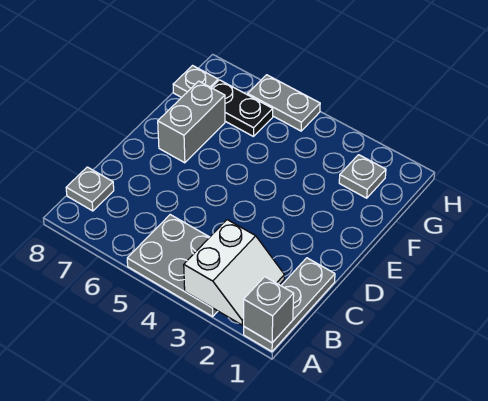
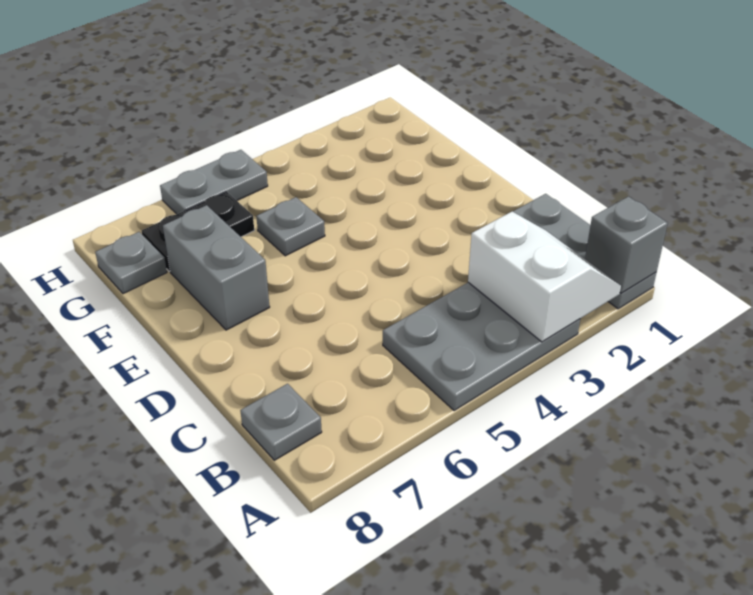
grey 1x1 plate [339,155,386,198] -> grey 1x1 plate moved to [256,197,325,256]

